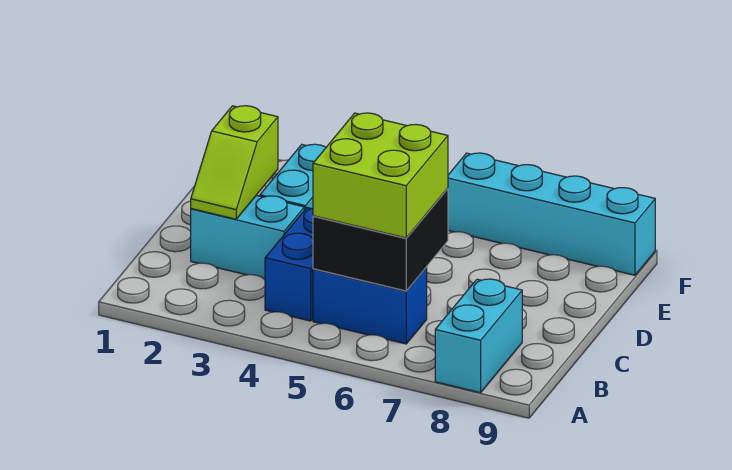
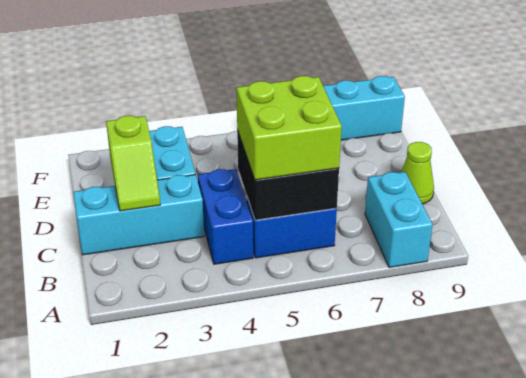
cyan 1x2 brick [191,195,304,279] -> cyan 1x3 brick [73,175,204,255]
none -> lime 1x1 cone [401,142,434,204]

